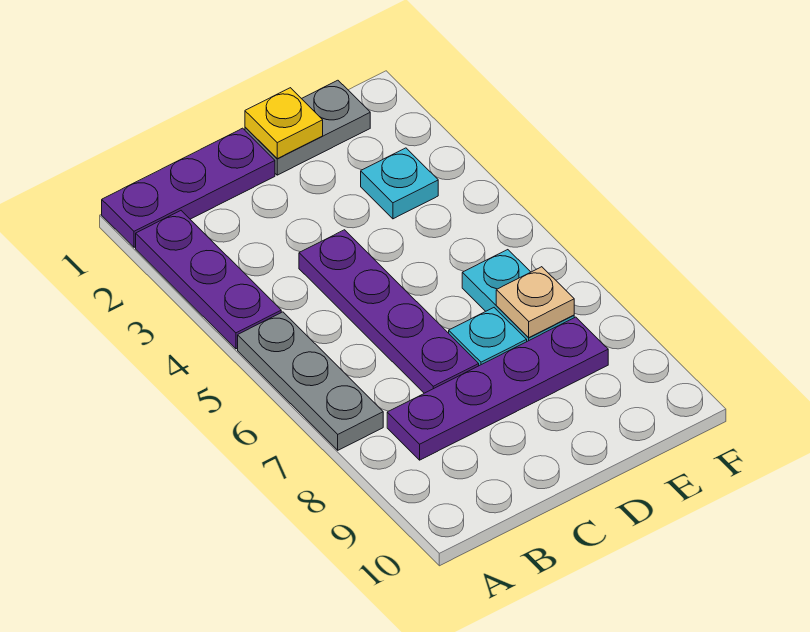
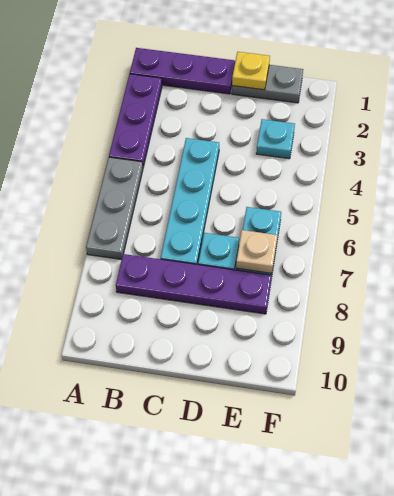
purple 1x4 plate [299,230,479,393] -> cyan 1x4 plate [161,138,219,264]

